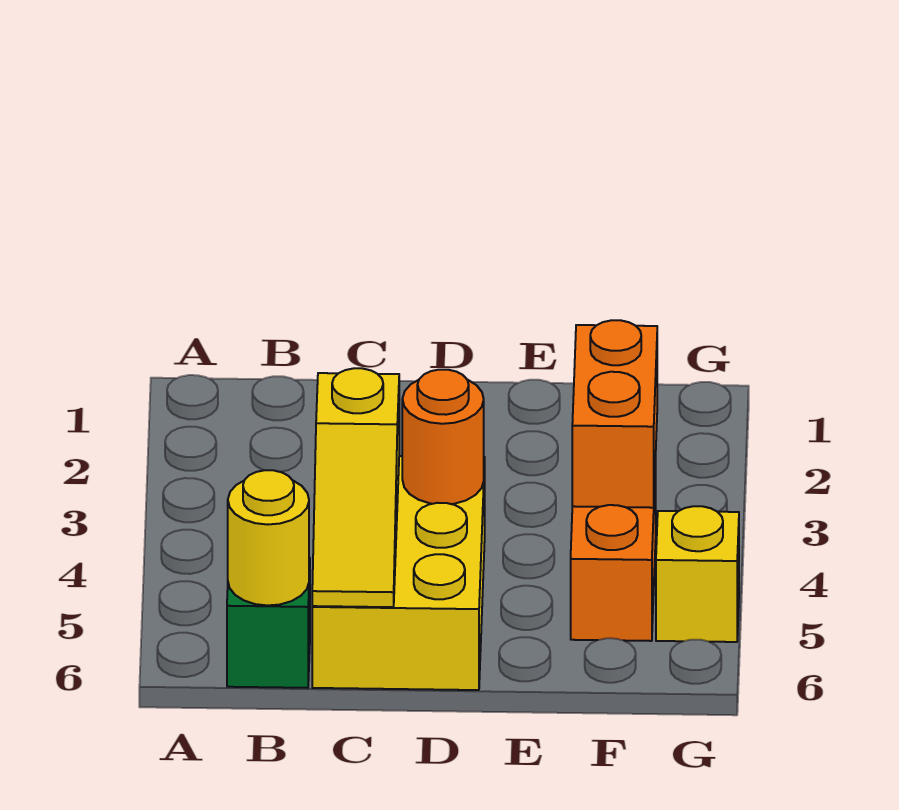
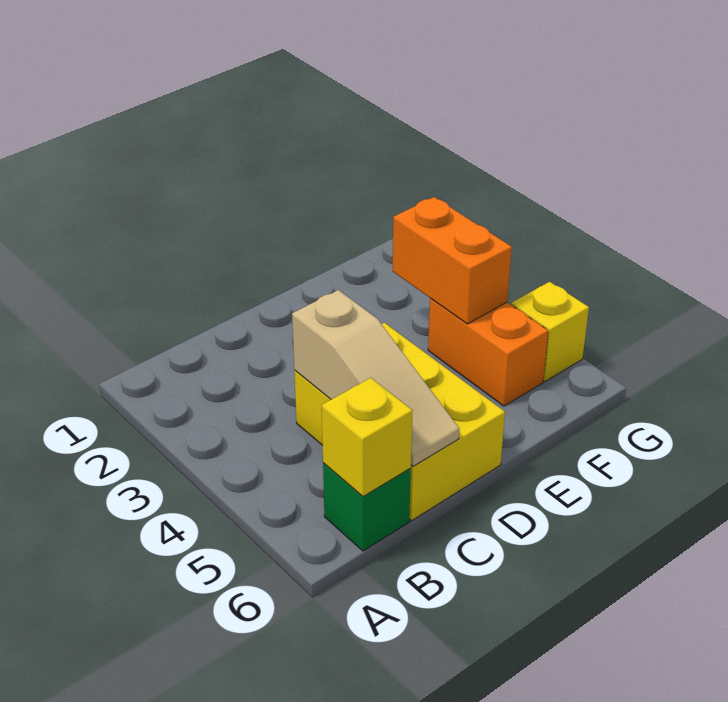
yellow 1x1 round brick [228,470,309,605] -> yellow 1x1 brick [322,378,413,496]
yellow 1x3 slope [312,368,399,607] -> tan 1x3 slope [292,290,460,466]
orange 1x1 round brick [402,370,484,504] -> none

